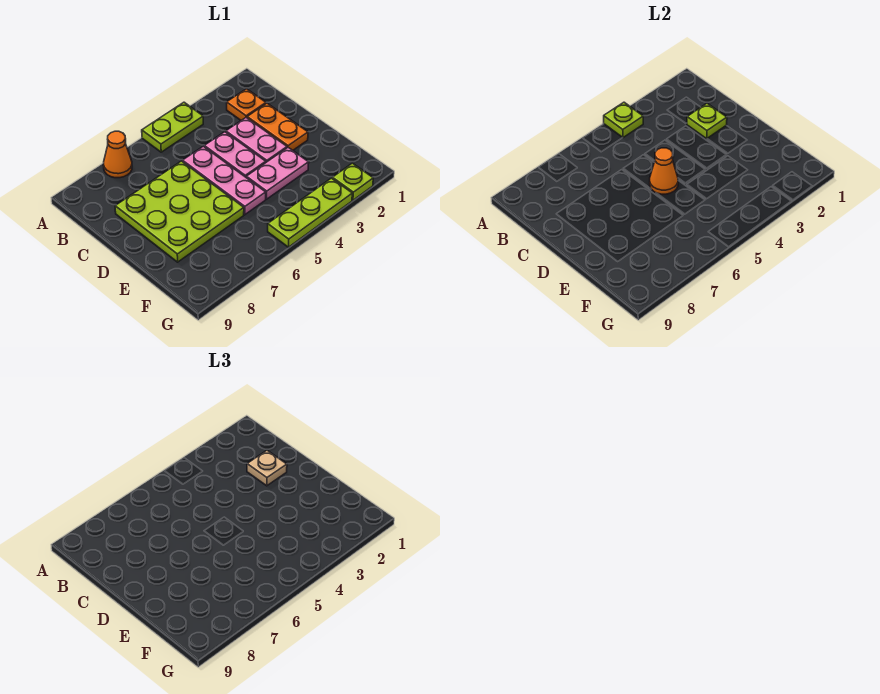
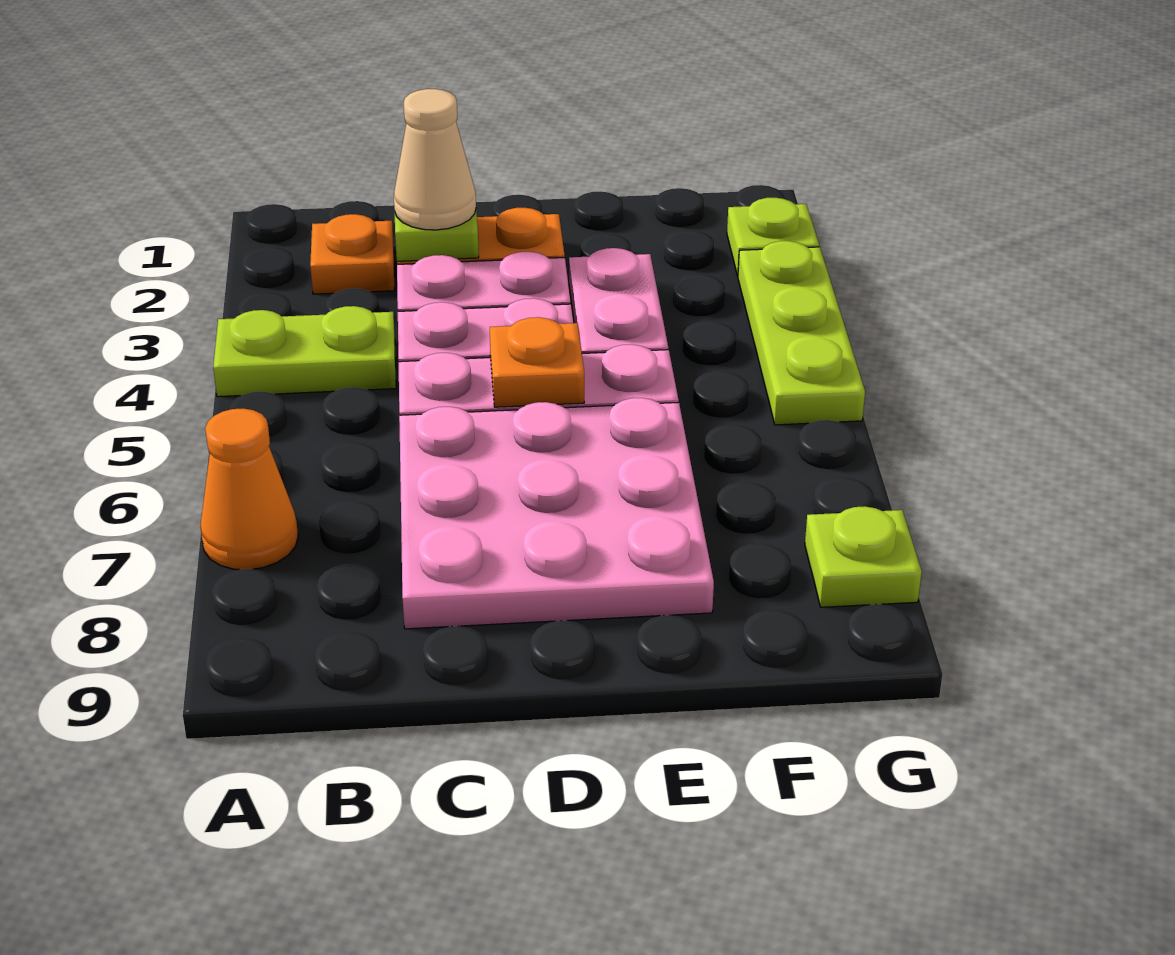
lime 1x2 plate [142,102,203,152] -> lime 1x2 plate turned to [213,306,396,397]
lime 1x1 plate [604,102,643,138] -> lime 1x1 plate moved to [805,506,922,607]
tan 1x1 plate [247,450,287,486] -> tan 1x1 cone [394,89,476,230]
lime 3x3 plate [115,161,244,262] -> pink 3x3 plate [399,398,714,629]
orange 1x1 cone [650,148,678,194] -> orange 1x1 plate [490,317,584,407]

